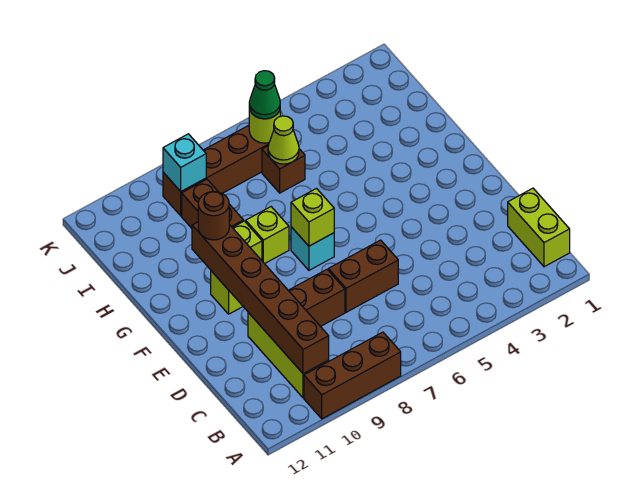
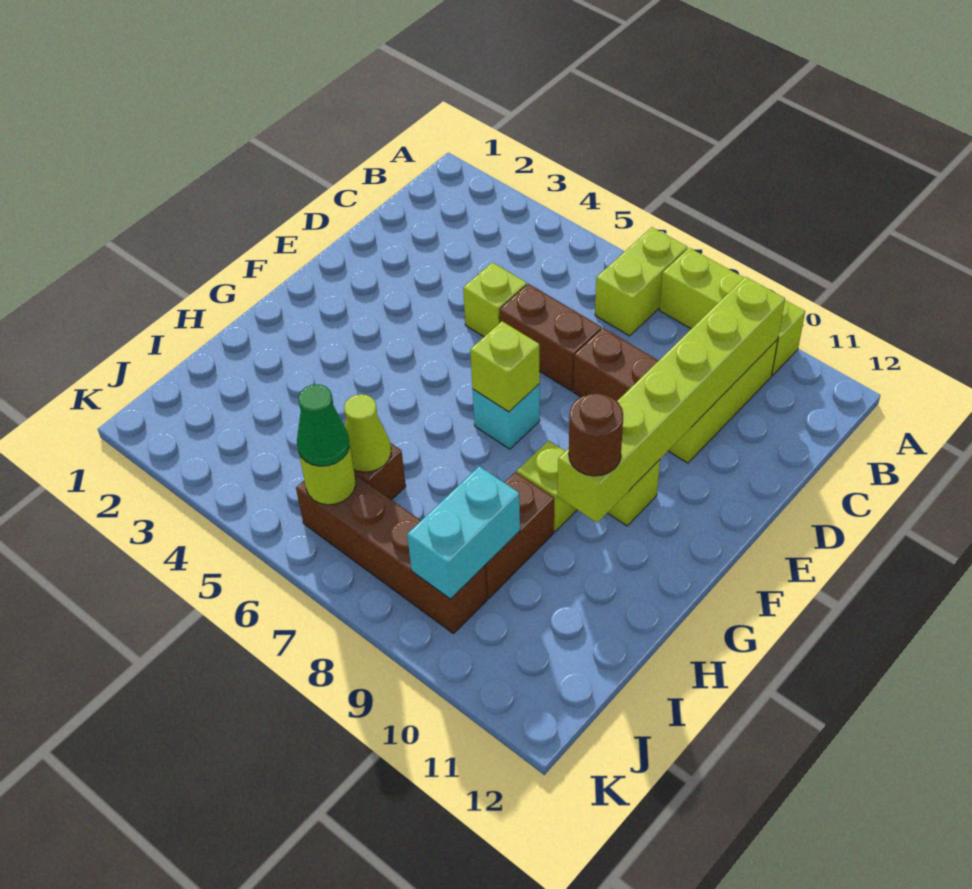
brown 1x3 brick [304,332,401,419] -> lime 1x3 brick [659,248,805,375]
lime 1x2 brick [508,188,570,267] -> lime 1x2 brick moved to [595,227,687,336]
brown 1x6 brick [192,222,329,374] -> lime 1x6 brick [558,277,785,523]
lime 1x1 brick [246,207,289,264] -> lime 1x1 brick moved to [463,262,527,337]
cyan 1x1 brick [163,134,206,191] -> cyan 1x2 brick [407,466,520,599]

